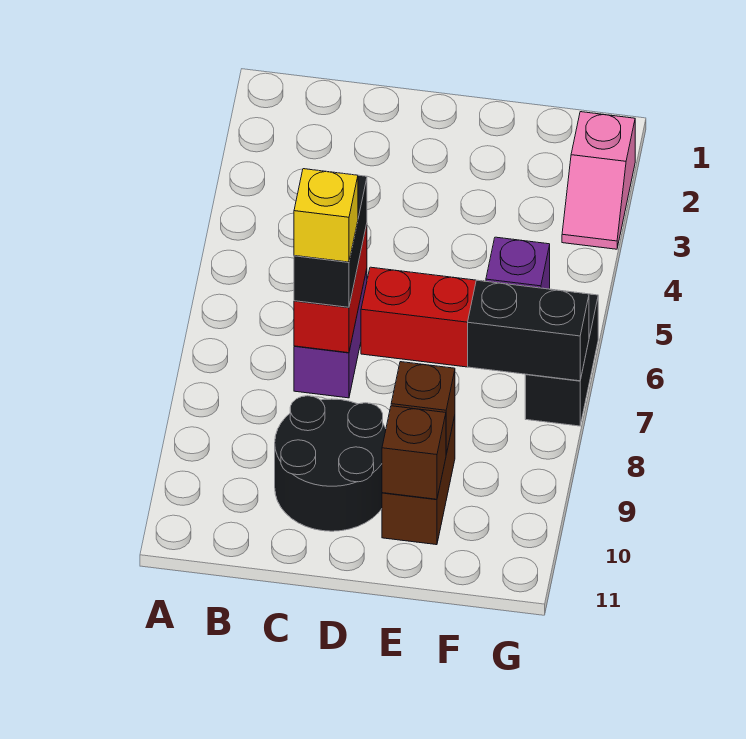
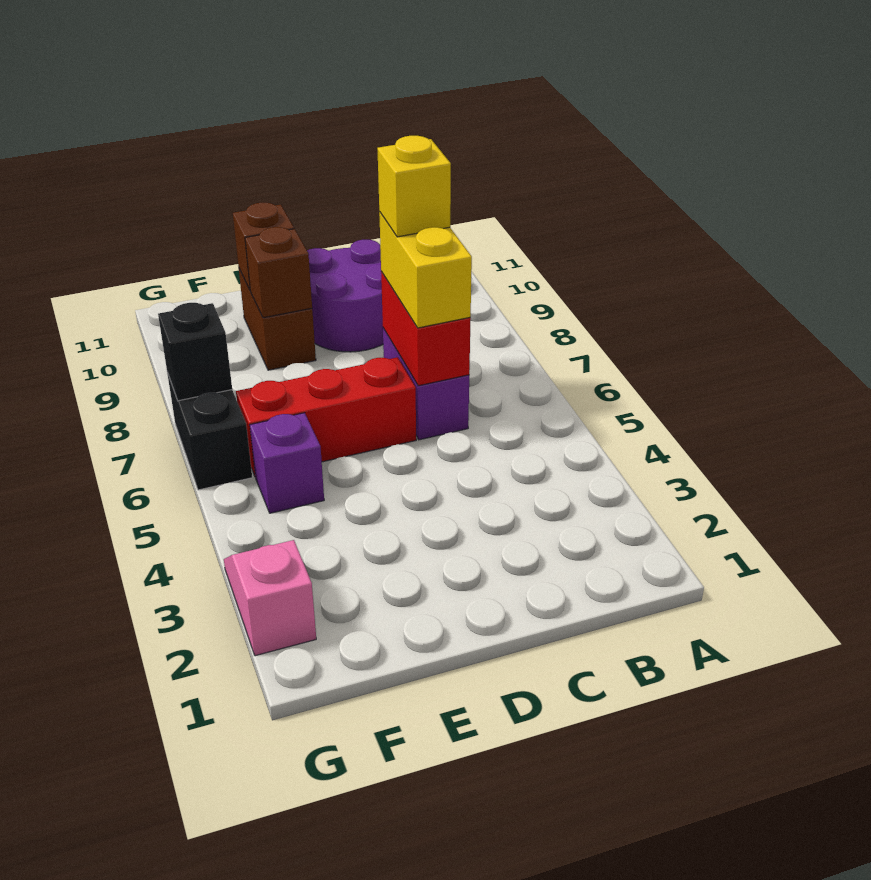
black 1x2 brick [294,175,367,307] -> yellow 1x2 brick [379,212,472,328]
black 2x2 round brick [275,396,386,531] -> purple 2x2 round brick [307,240,383,352]
black 1x2 brick [468,280,589,381] -> black 1x1 brick [158,303,232,401]

